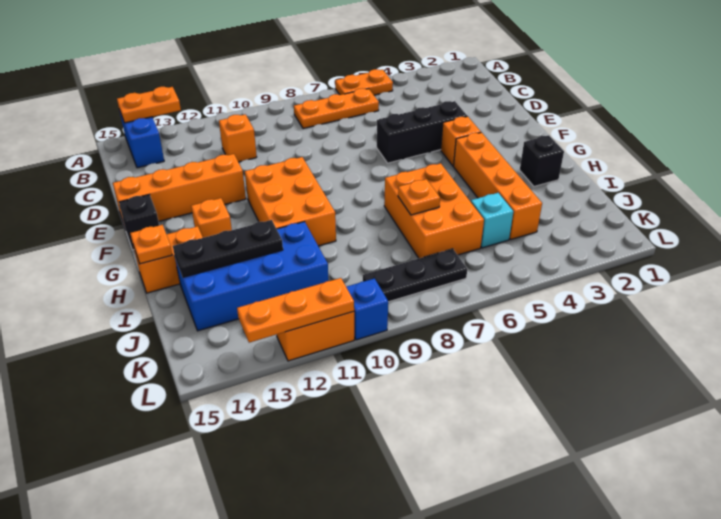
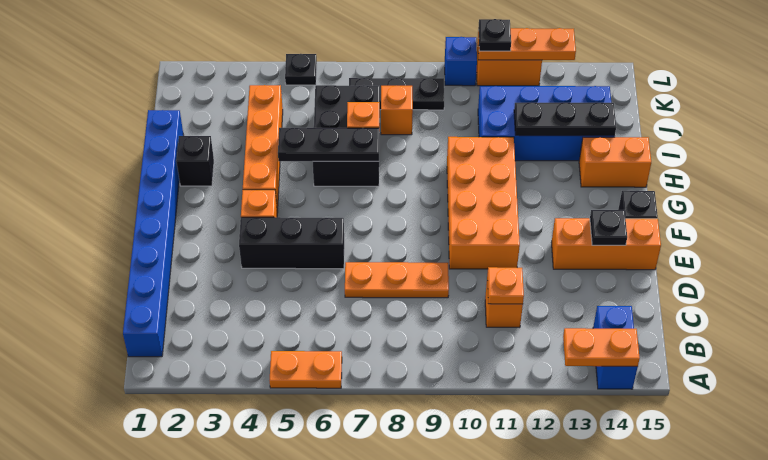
none -> blue 1x8 brick [123,110,184,357]
orange 1x3 plate [294,88,379,129] -> orange 1x3 plate moved to [345,262,449,298]
orange 1x4 brick [113,154,246,226] -> orange 1x3 brick [551,218,661,270]
none -> black 1x1 plate [590,210,627,245]
orange 2x3 brick [245,157,336,246] -> orange 2x4 brick [447,137,520,269]
orange 1x1 brick [191,198,232,238] -> orange 1x1 brick moved to [381,86,413,135]
none -> black 1x3 plate [278,128,379,161]
orange 2x3 brick [384,163,484,258] -> black 2x3 brick [313,85,380,186]
orange 1x1 plate [130,225,172,264] -> orange 1x1 plate moved to [487,267,524,304]
cyan 1x1 brick [471,193,513,248] -> none
none -> black 1x1 plate [285,54,317,85]
none -> black 1x1 plate [478,19,511,51]

